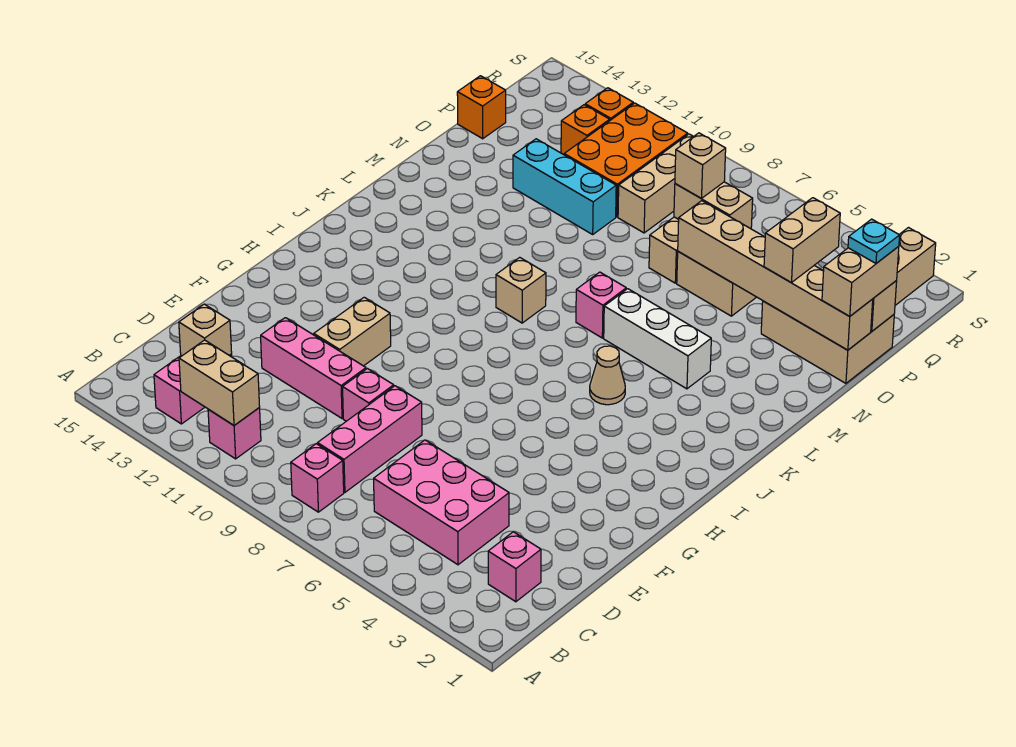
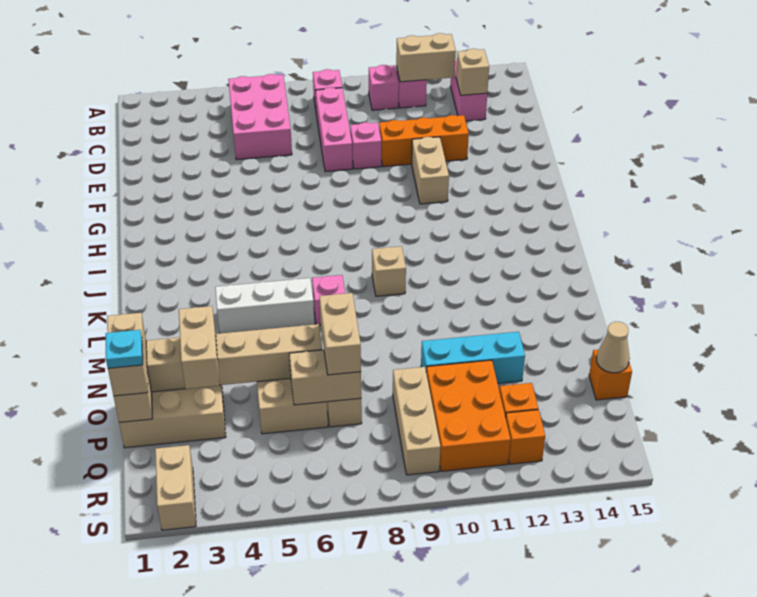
pink 1x1 brick [488,532,541,602] -> pink 1x1 brick moved to [369,65,399,110]
pink 2x3 brick [374,440,509,565] -> pink 2x3 brick turned to [228,74,292,160]
pink 1x3 brick [261,318,366,418] -> orange 1x3 brick [379,115,469,167]
tan 1x1 cone [590,346,625,405] -> tan 1x1 cone moved to [597,322,630,373]
tan 1x1 brick [675,133,726,198] -> tan 1x2 brick [319,293,361,375]

